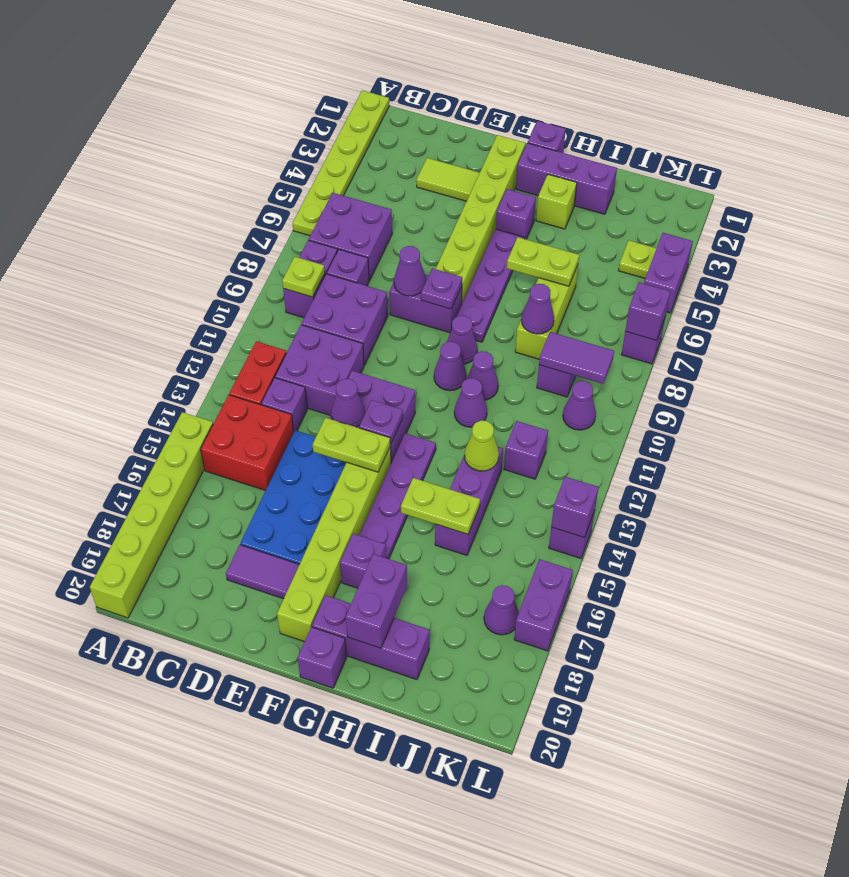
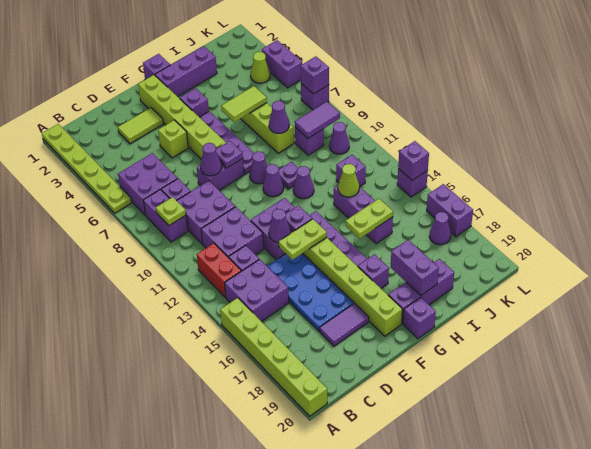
red 2x2 brick [201,395,294,491] -> purple 2x2 brick [225,259,289,321]
lime 1x1 brick [536,174,577,229] -> lime 1x1 brick moved to [158,120,188,158]
lime 1x2 plate [507,237,579,286] -> lime 1x2 tile [222,86,267,122]
purple 1x1 cone [467,351,498,400] -> purple 1x1 plate [279,162,298,189]
lime 1x1 plate [618,241,657,278] -> lime 1x1 cone [251,52,270,83]

